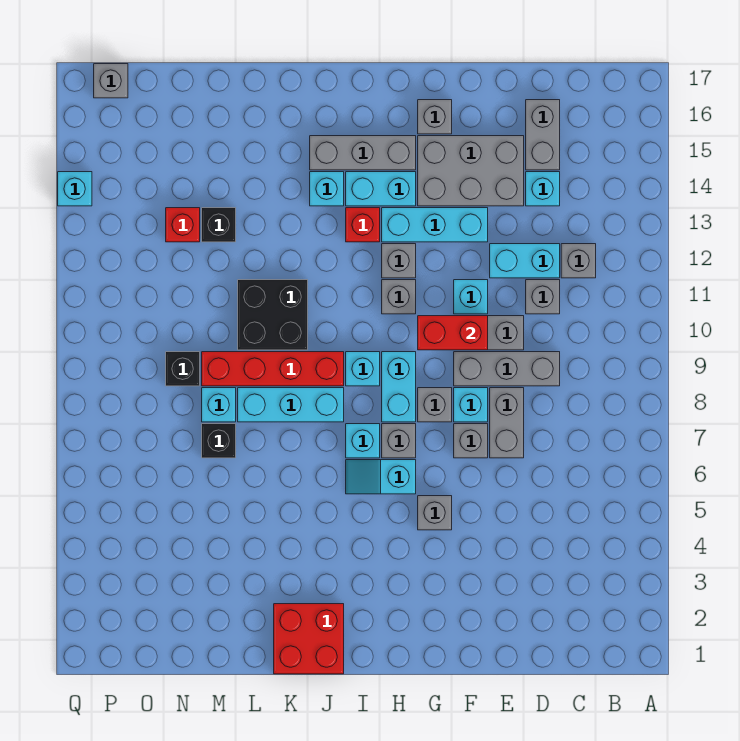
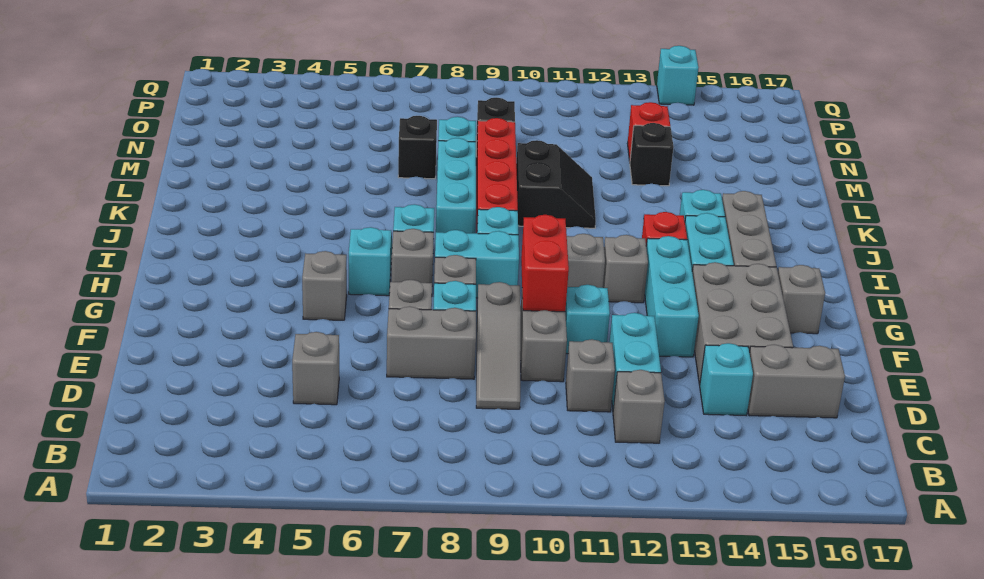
grey 1x3 brick [454,352,560,386] -> grey 1x3 slope [476,282,521,409]
red 2x2 brick [274,604,344,674] -> none
black 2x2 brick [238,280,308,350] -> black 2x2 slope [516,140,596,228]
grey 1x1 brick [94,64,128,98] -> grey 1x1 brick moved to [292,332,339,405]

